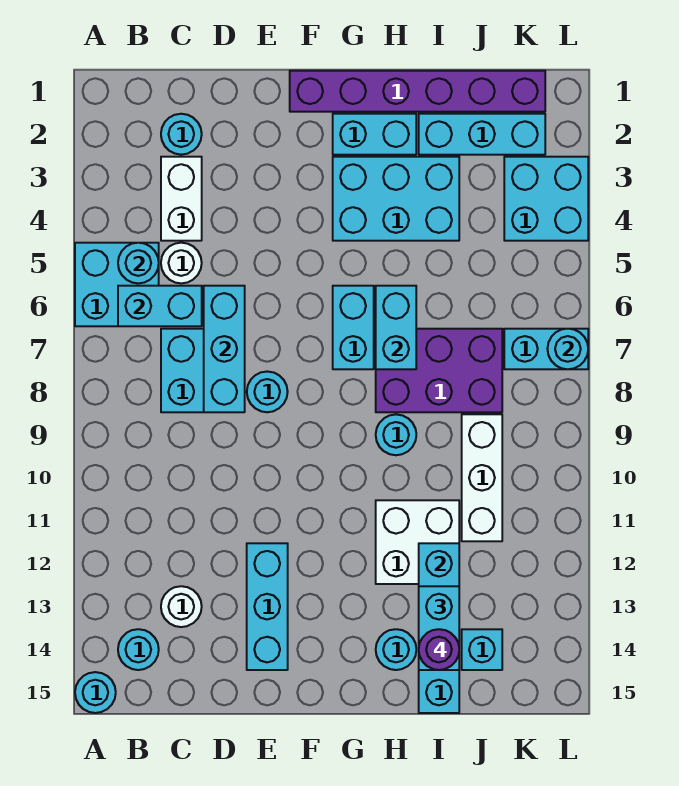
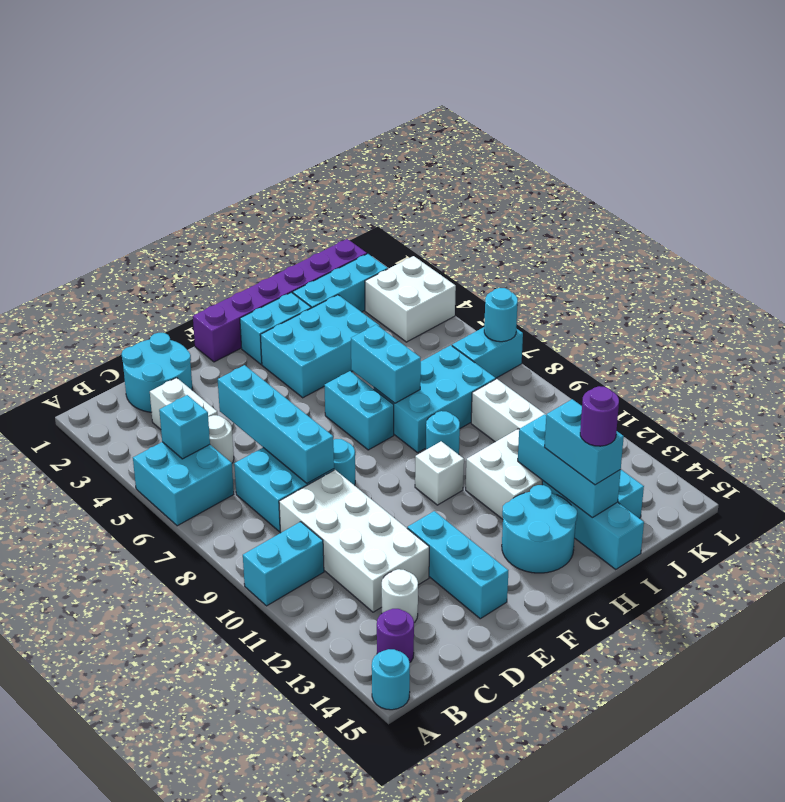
cyan 1x1 round brick [118,243,159,283] -> cyan 1x1 brick [159,395,210,459]
cyan 1x2 brick [118,286,202,326] -> cyan 1x2 brick moved to [243,522,324,606]
cyan 1x1 round brick [118,629,159,670] -> purple 1x1 round brick [377,609,414,662]
cyan 1x1 round brick [161,114,202,155] -> cyan 2x2 round brick [122,333,193,412]
none -> white 2x4 brick [279,470,429,612]
cyan 1x3 brick [204,286,245,412] -> cyan 1x4 brick [218,365,334,483]
none -> white 1x1 brick [415,441,464,505]
purple 2x3 brick [376,329,502,412] -> cyan 2x3 brick [374,345,496,452]
cyan 1x1 round brick [376,629,416,670] -> cyan 2x2 round brick [502,485,577,573]
cyan 2x2 brick [504,157,588,241] -> white 2x2 brick [365,256,456,342]

